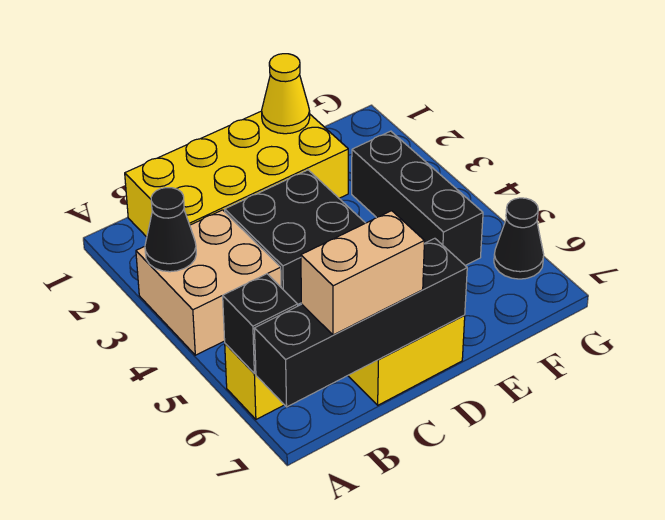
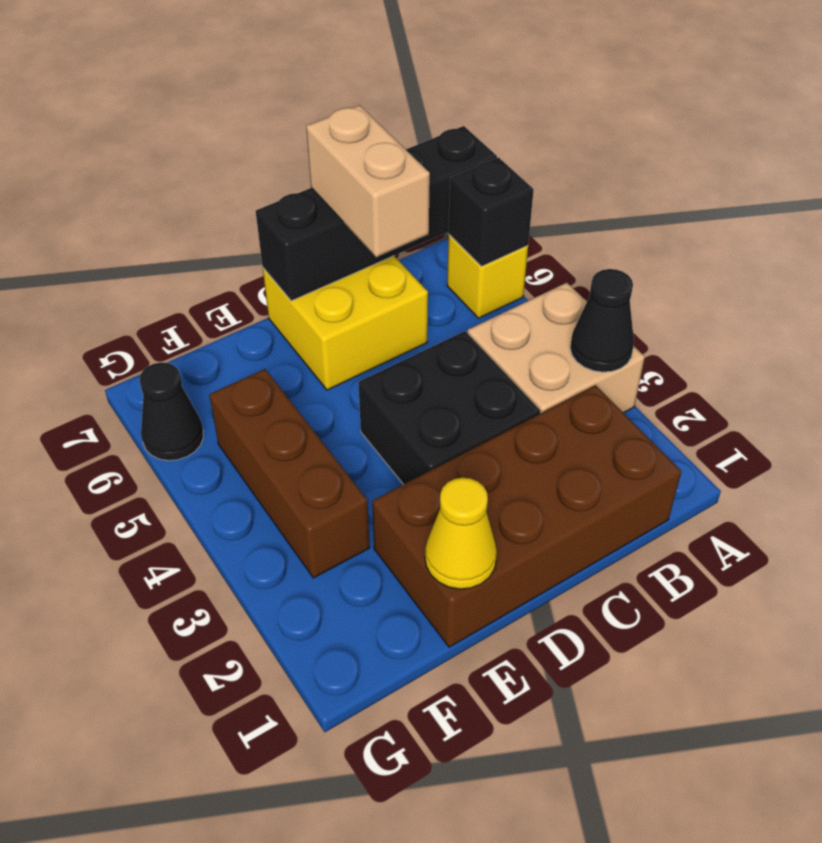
yellow 2x4 brick [125,111,348,237] -> brown 2x4 brick [372,385,681,647]
tan 1x2 brick [301,211,424,335] -> tan 1x2 brick turned to [306,105,430,257]
black 1x3 brick [352,131,483,265] -> brown 1x3 brick [209,369,370,578]

